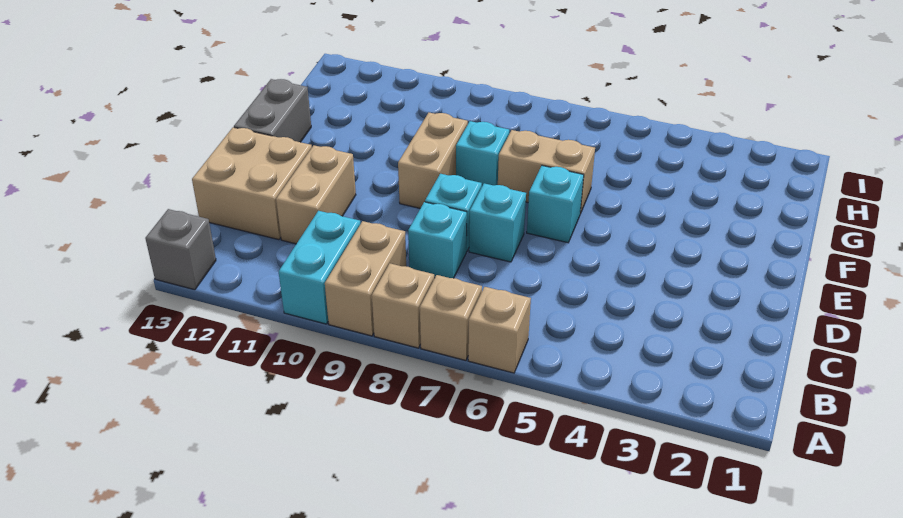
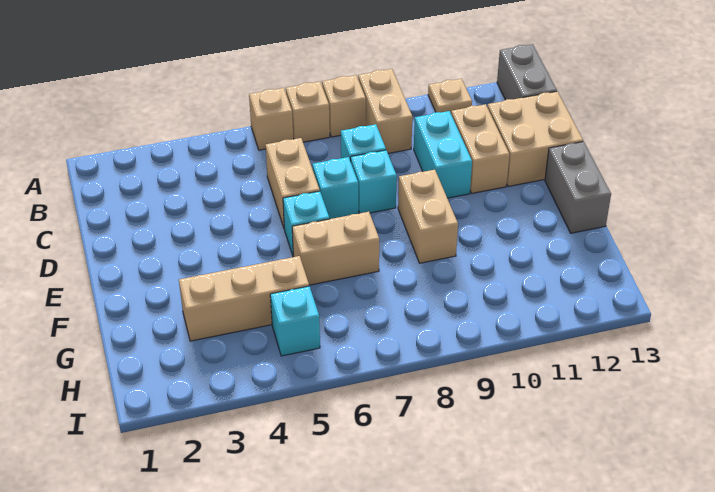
cyan 1x2 brick [279,211,360,324] -> cyan 1x2 brick moved to [414,111,472,198]
none -> tan 1x1 plate [428,79,472,113]
grey 1x1 brick [145,209,216,290] -> grey 1x2 brick [497,44,557,100]
none -> tan 1x2 brick [266,138,320,227]
cyan 1x1 brick [456,121,509,186] -> cyan 1x1 brick moved to [270,286,320,356]
none -> tan 1x3 brick [179,256,309,341]

